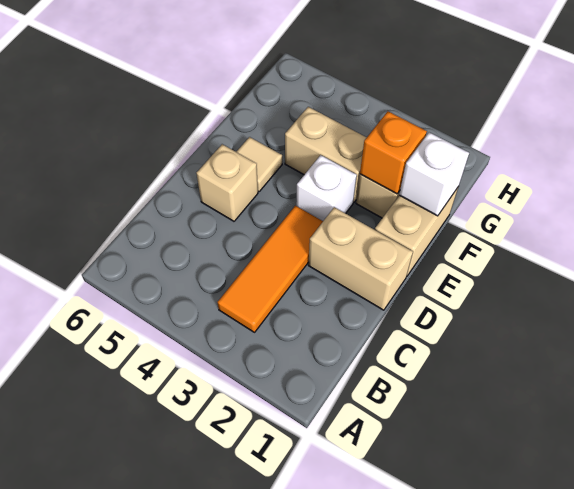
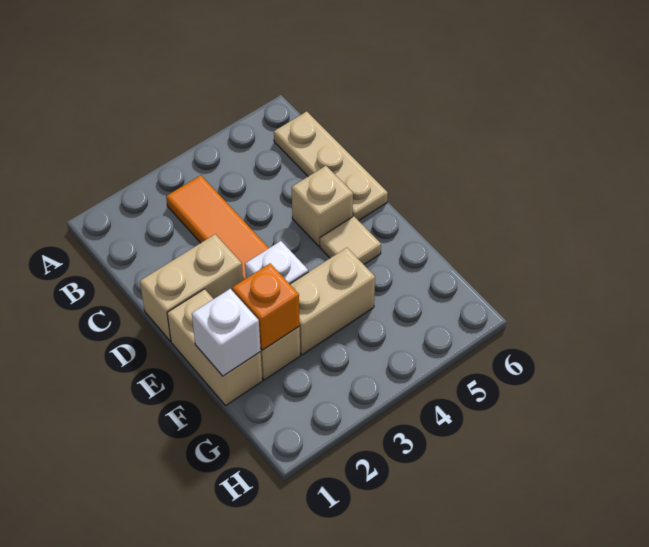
none -> tan 1x3 plate [274,111,388,221]

